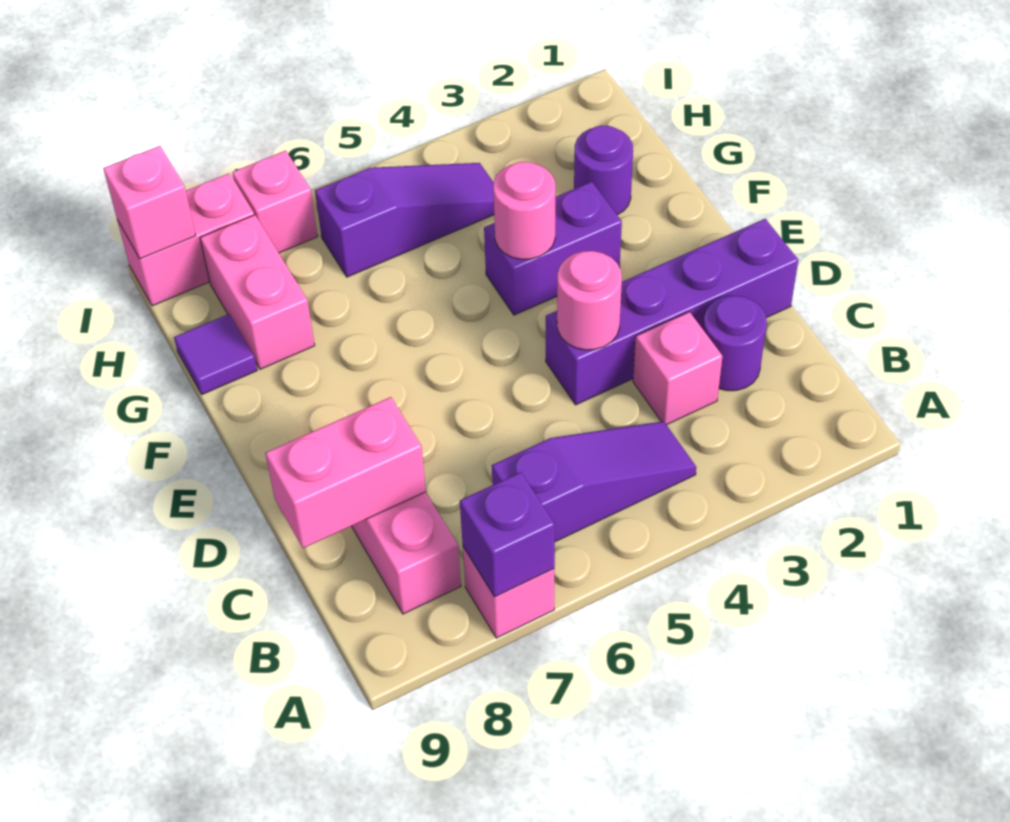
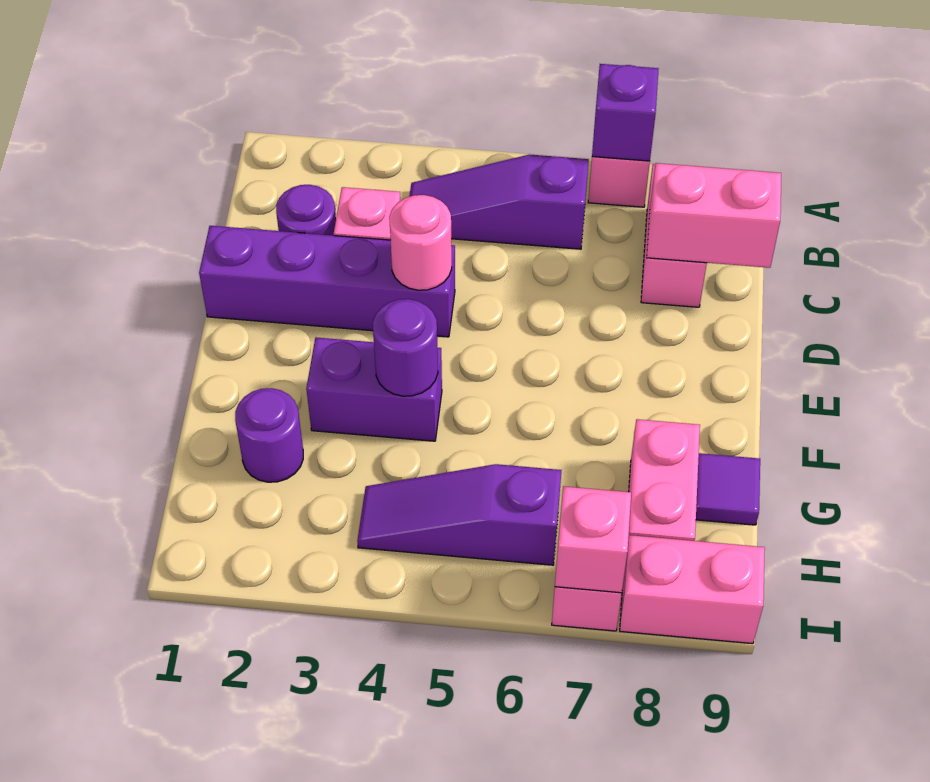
pink 1x1 round brick [493,162,555,259] -> purple 1x1 round brick [373,299,438,396]
pink 1x1 brick [103,146,196,259] -> pink 1x1 brick moved to [555,486,631,593]

